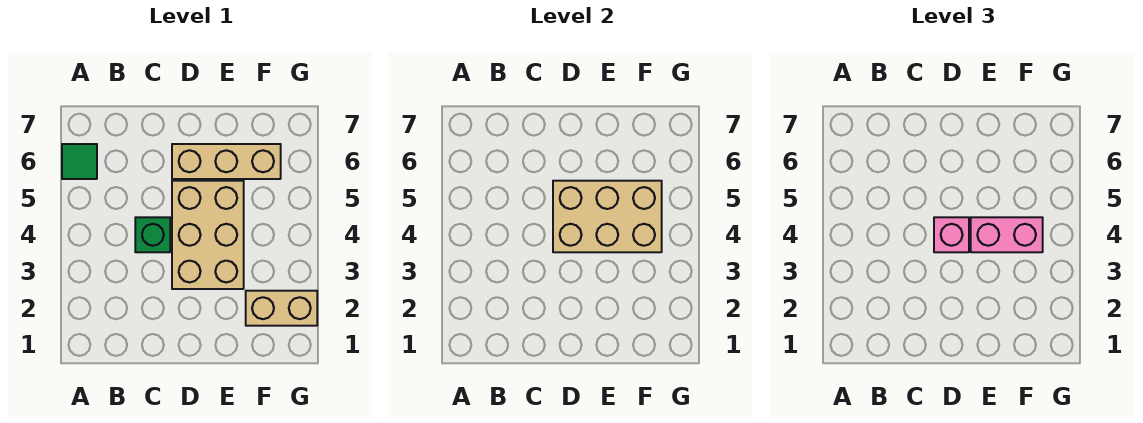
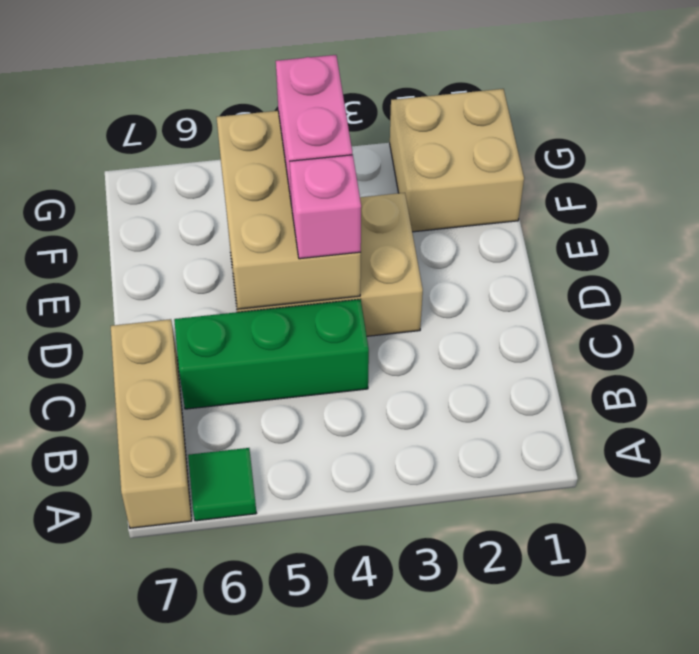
green 1x1 brick [135,217,170,252] -> green 1x3 brick [174,299,369,409]
tan 1x3 brick [172,144,281,179] -> tan 1x3 brick moved to [111,319,192,528]
tan 1x2 brick [246,291,317,326] -> tan 2x2 brick [390,89,524,232]

